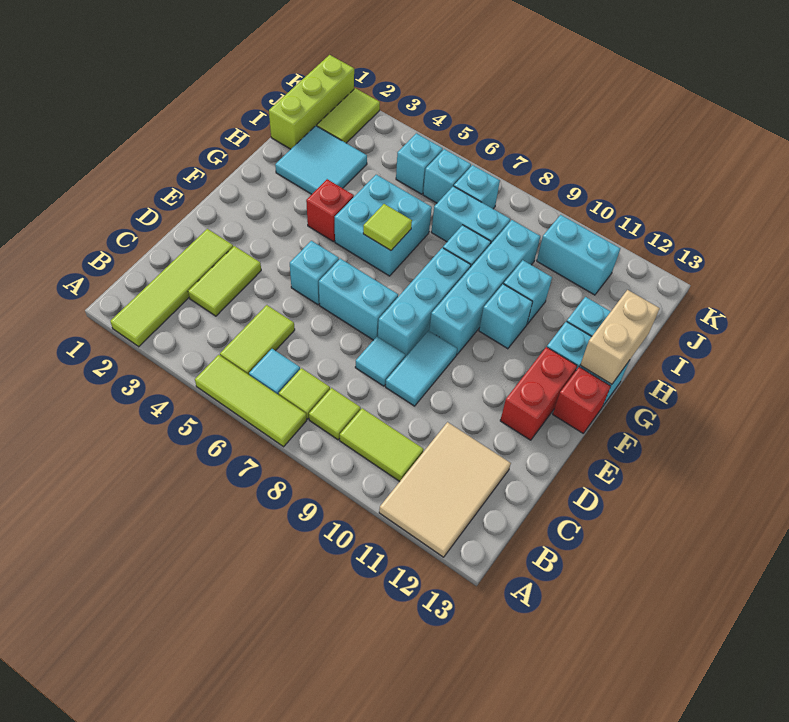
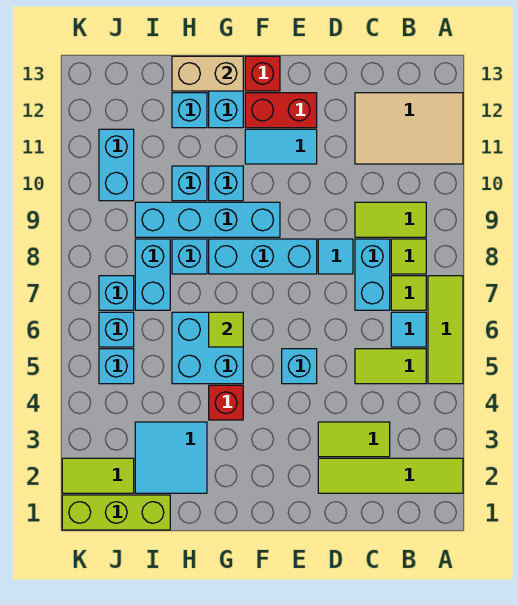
lime 1x2 tile [340,408,424,482] -> lime 1x2 tile turned to [355,202,426,237]
cyan 1x2 tile [386,331,457,406] -> cyan 1x2 tile moved to [245,129,317,164]
cyan 1x2 brick [319,259,398,340] -> cyan 1x2 brick moved to [355,239,390,310]

